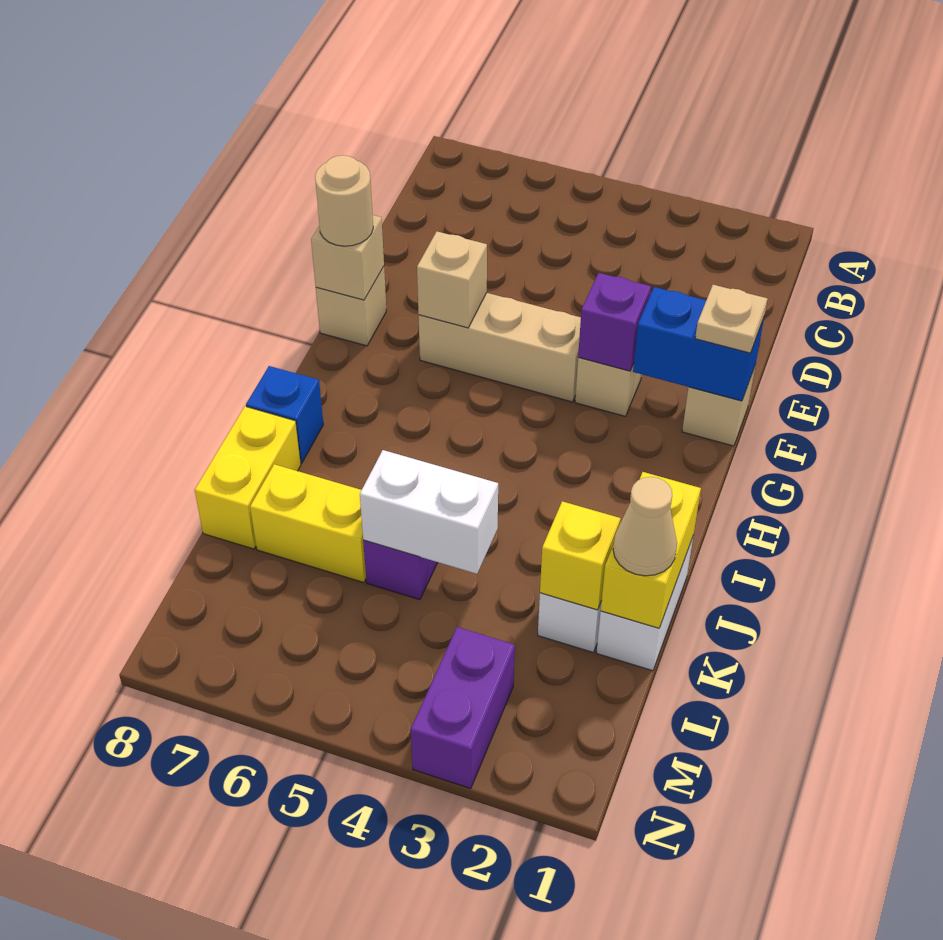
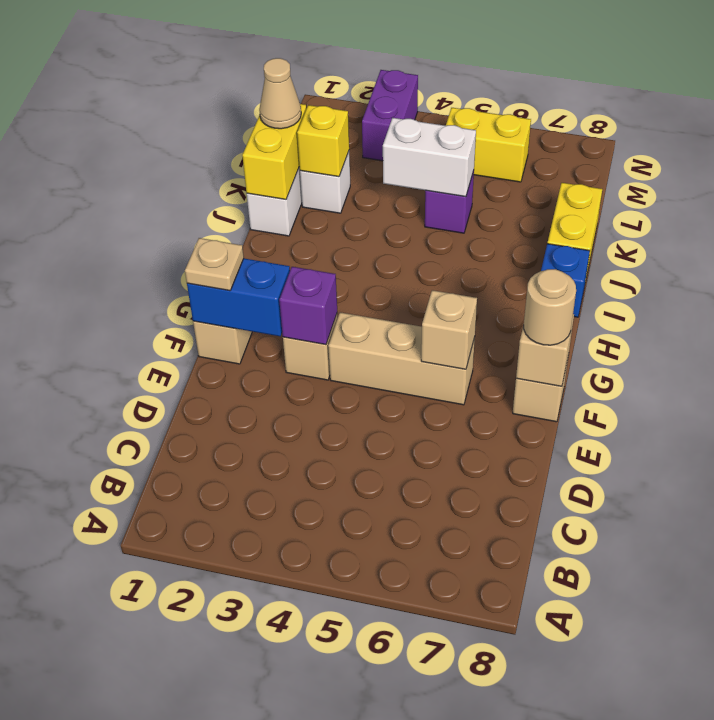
yellow 1x2 brick [250,464,366,583] -> yellow 1x2 brick moved to [446,108,531,182]

